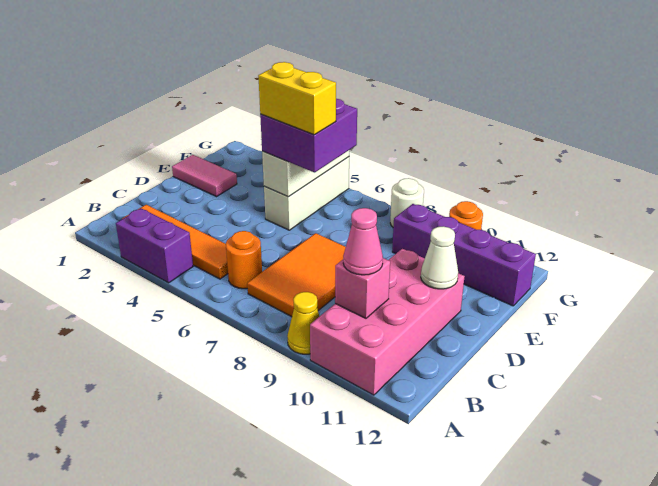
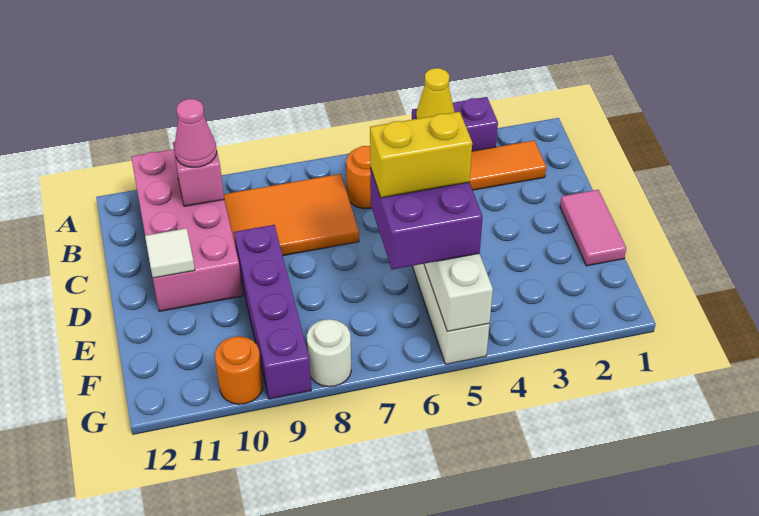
yellow 1x1 cone [287,292,320,354] -> yellow 1x1 cone moved to [416,68,455,119]
orange 2x3 tile [247,233,346,317] -> orange 2x3 tile turned to [224,174,359,256]
white 1x1 cone [421,226,458,289] -> white 1x1 tile [145,228,195,278]
pink 1x2 tile [172,155,237,197] -> pink 1x2 tile turned to [560,190,626,266]
purple 1x4 brick [392,204,536,306] -> purple 1x4 brick turned to [234,225,311,399]

